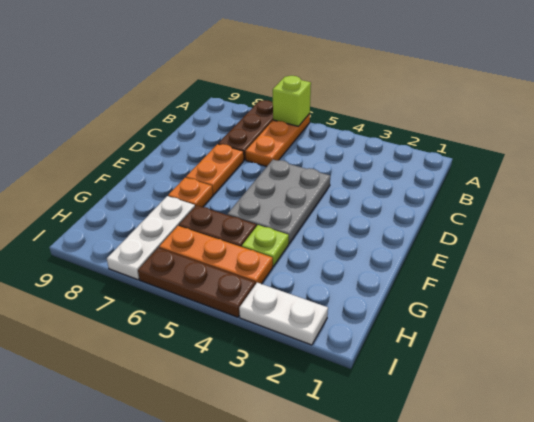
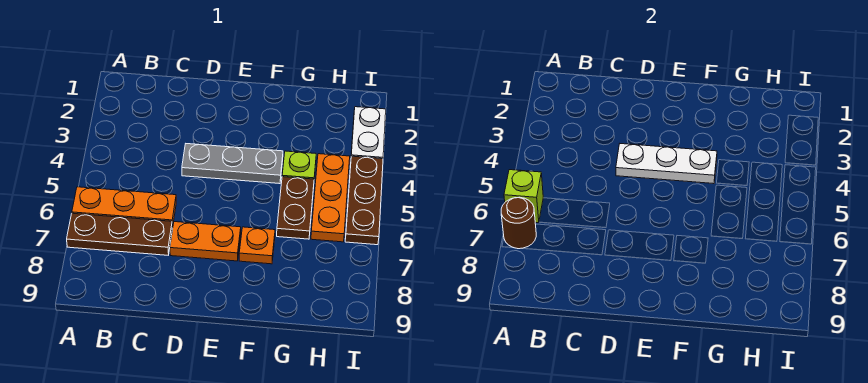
none -> brown 1x1 round brick [501,197,536,249]
grey 2x3 plate [227,160,330,243] -> grey 1x3 plate [182,144,283,184]
white 1x3 plate [107,196,195,280] -> white 1x3 plate moved to [616,144,717,184]

